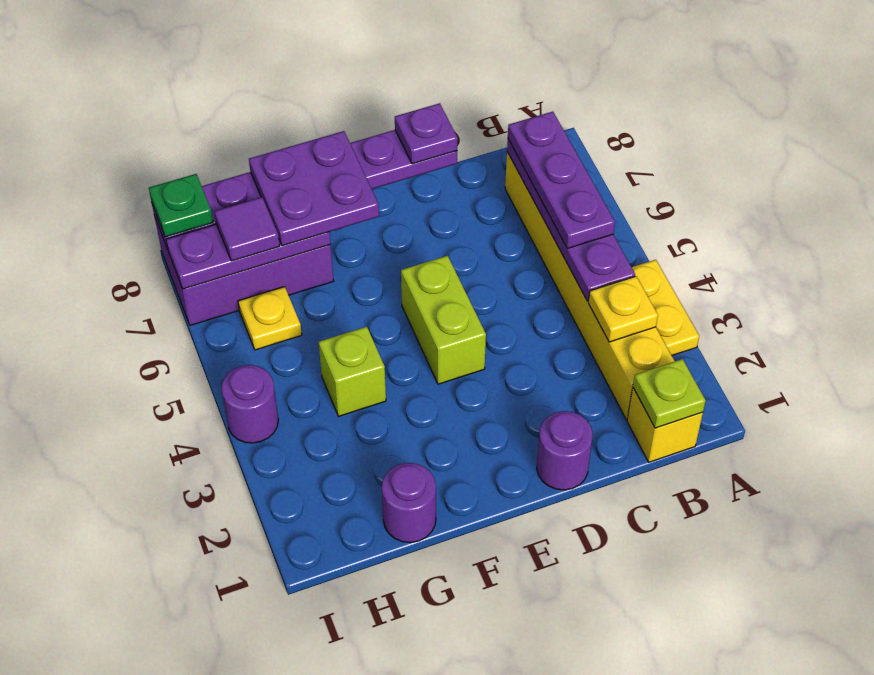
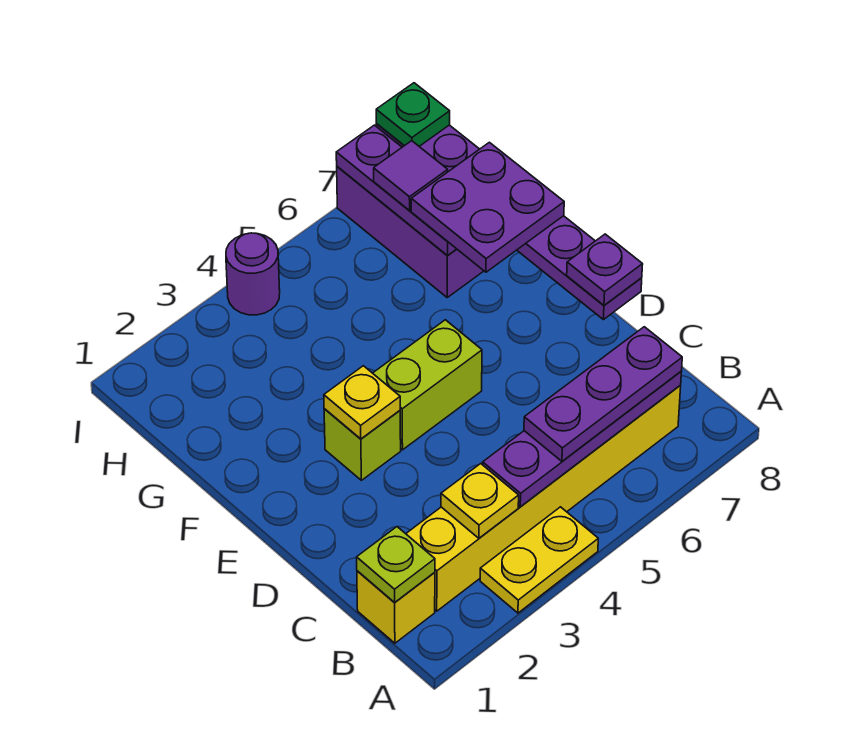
purple 1x1 round brick [537,411,593,490] -> none
purple 1x1 round brick [382,463,436,542] -> none
lime 1x1 brick [319,327,386,416] -> lime 1x1 brick moved to [324,409,401,480]
yellow 1x1 plate [238,287,302,350] -> yellow 1x1 plate moved to [324,366,400,439]

